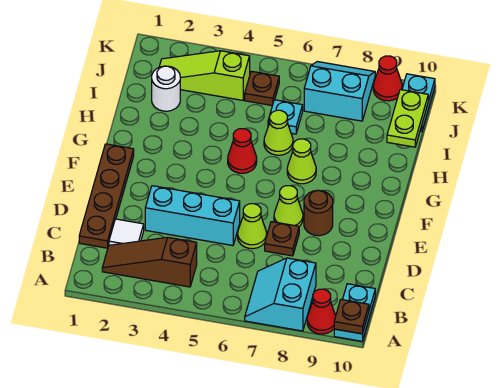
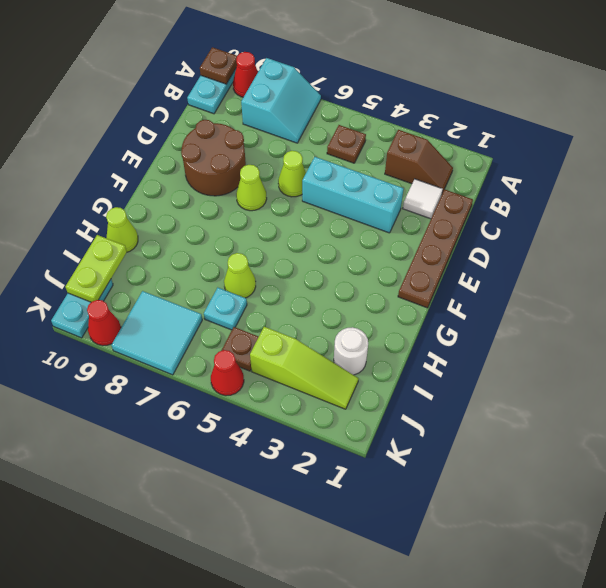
brown 1x3 slope [102,237,197,287] -> brown 1x2 slope [385,130,453,193]
brown 1x1 plate [265,222,299,256] -> brown 1x1 plate moved to [327,125,366,163]
brown 1x1 round brick [304,190,333,236] -> brown 2x2 round brick [181,120,246,196]
red 1x1 cone [228,129,257,173] -> red 1x1 cone moved to [211,350,244,396]
lime 1x1 cone [287,139,316,184] -> lime 1x1 cone moved to [106,207,138,252]
cyan 2x2 slope [304,62,375,121] -> cyan 2x2 tile [111,291,202,375]

